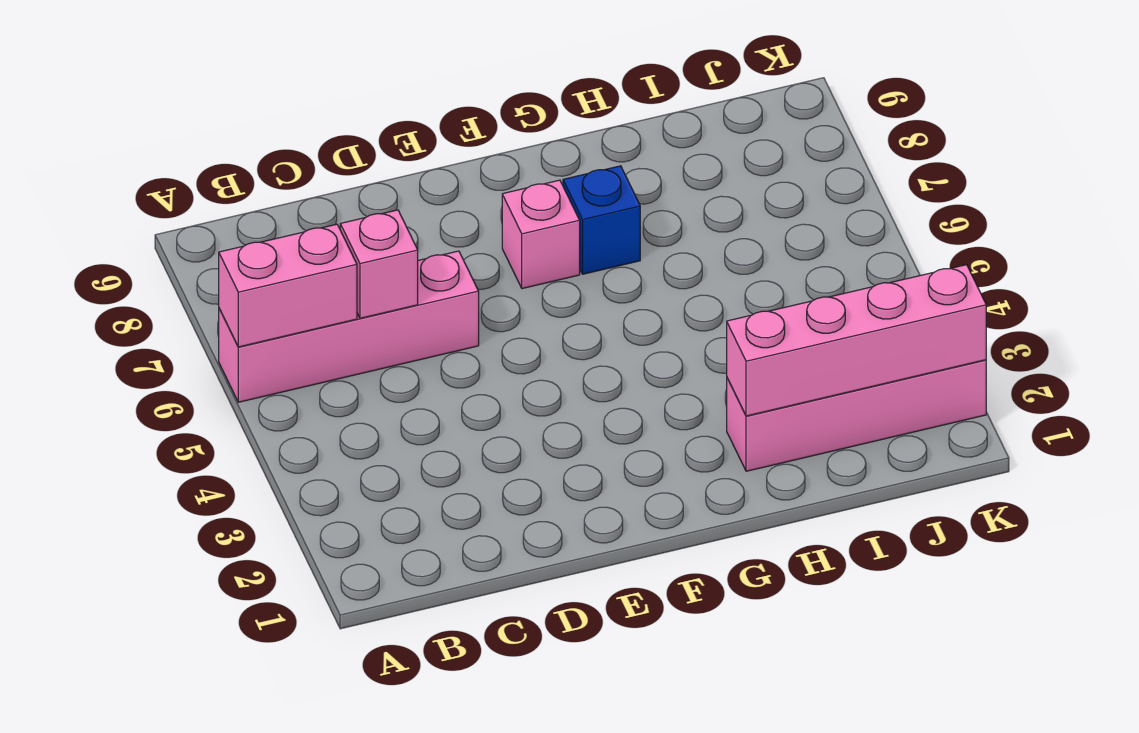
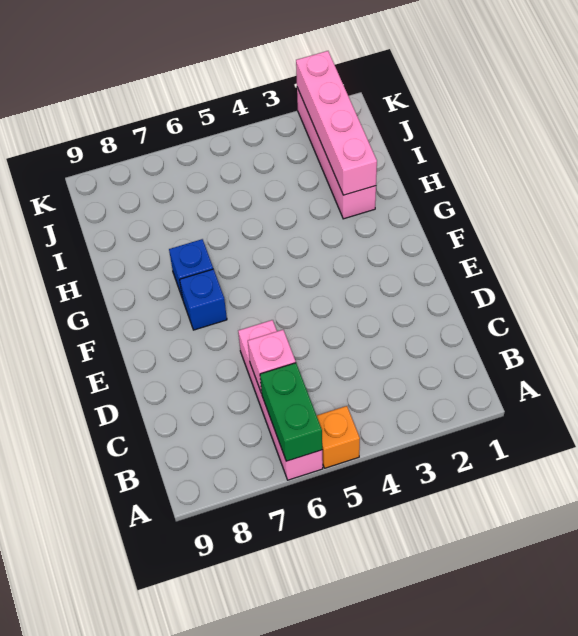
none -> orange 1x1 brick [317,406,360,468]
pink 1x2 brick [219,224,357,347] -> green 1x2 brick [260,363,322,461]
pink 1x1 brick [502,180,580,289] -> blue 1x1 brick [180,269,227,330]

